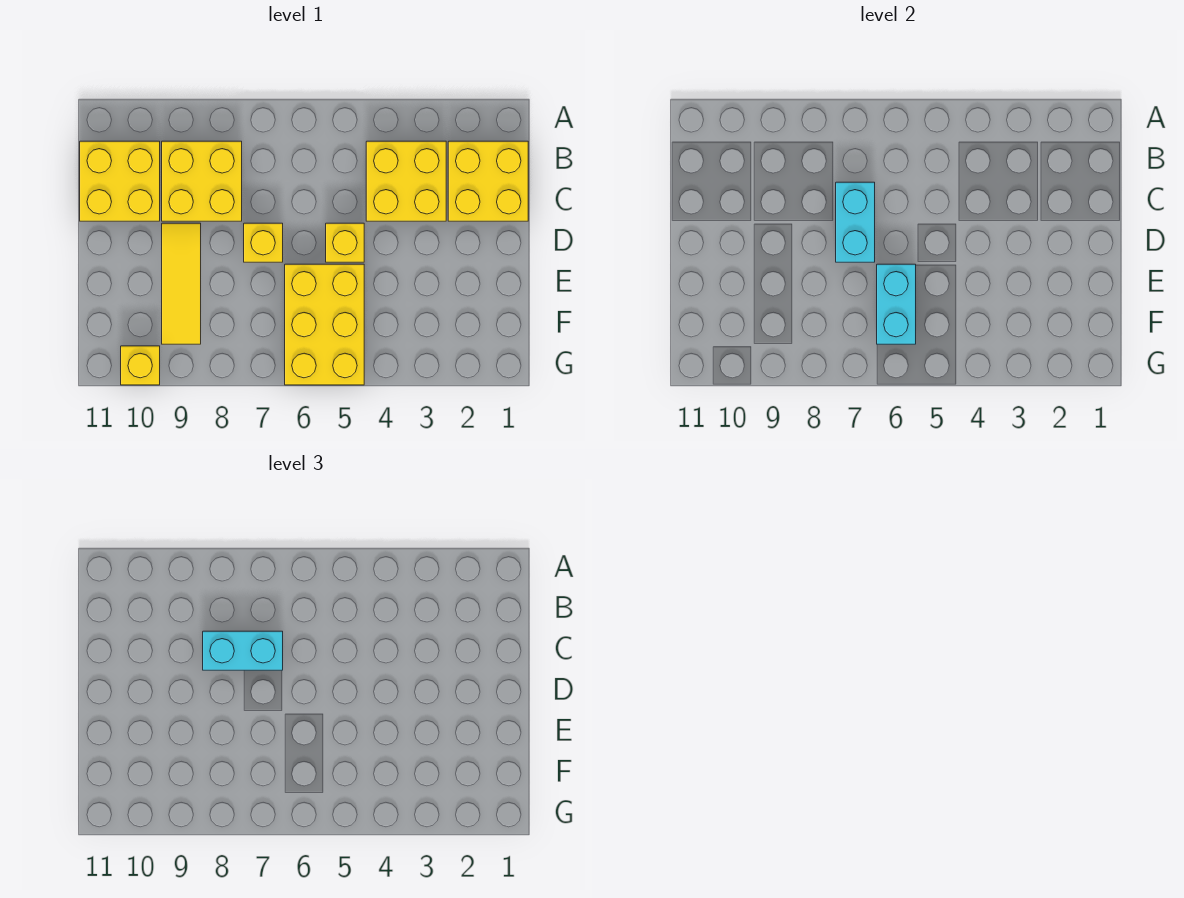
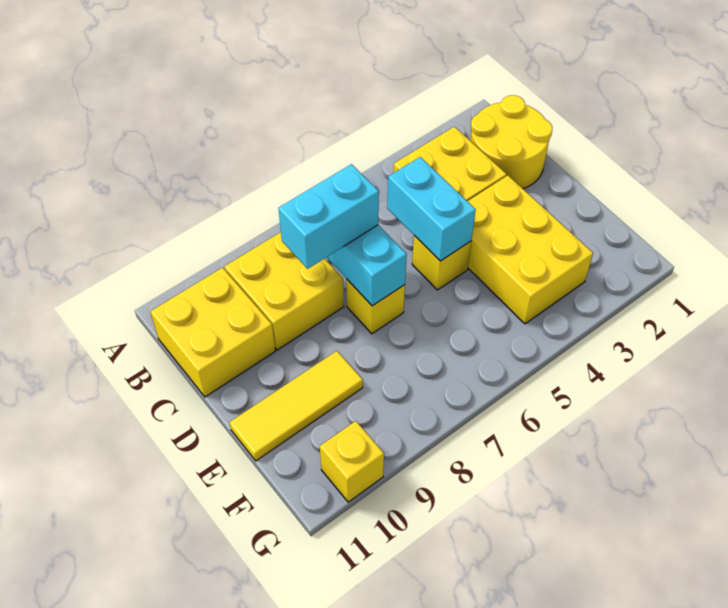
yellow 2x2 brick [448,141,528,221] -> yellow 2x2 round brick [470,95,552,189]
yellow 1x3 tile [162,223,201,344] -> yellow 1x3 tile turned to [230,351,363,461]
yellow 2x3 brick [285,264,364,385] -> yellow 2x3 brick moved to [467,176,593,324]
cyan 1x2 brick [877,264,916,344] -> cyan 1x2 brick moved to [387,157,476,261]

